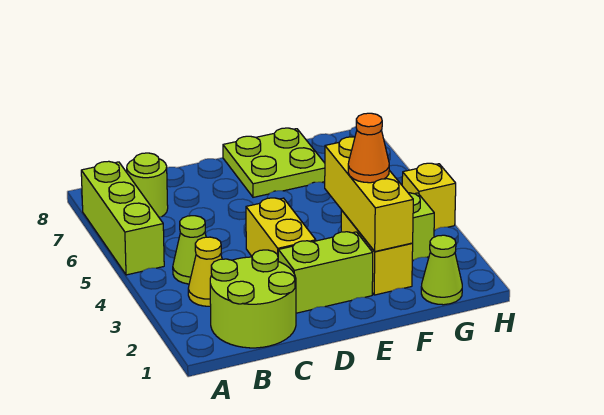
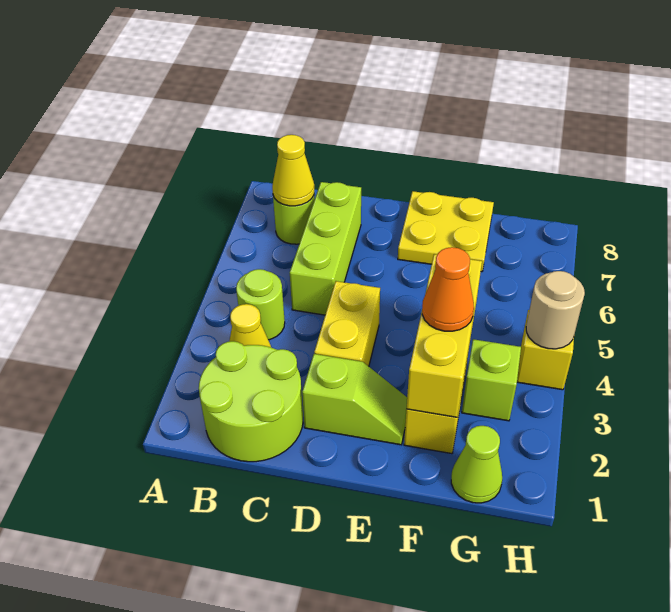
lime 1x3 brick [81,161,164,275] -> lime 1x3 brick moved to [290,182,361,315]
lime 1x1 cone [173,216,206,284] -> lime 1x1 round brick [236,269,285,340]
none -> yellow 1x1 cone [272,135,314,206]
lime 1x2 brick [278,232,373,313] -> lime 1x2 slope [302,354,407,445]
lime 2x2 plate [223,128,325,197] -> yellow 2x2 plate [398,191,494,272]
none -> tan 1x1 round brick [526,271,585,349]

